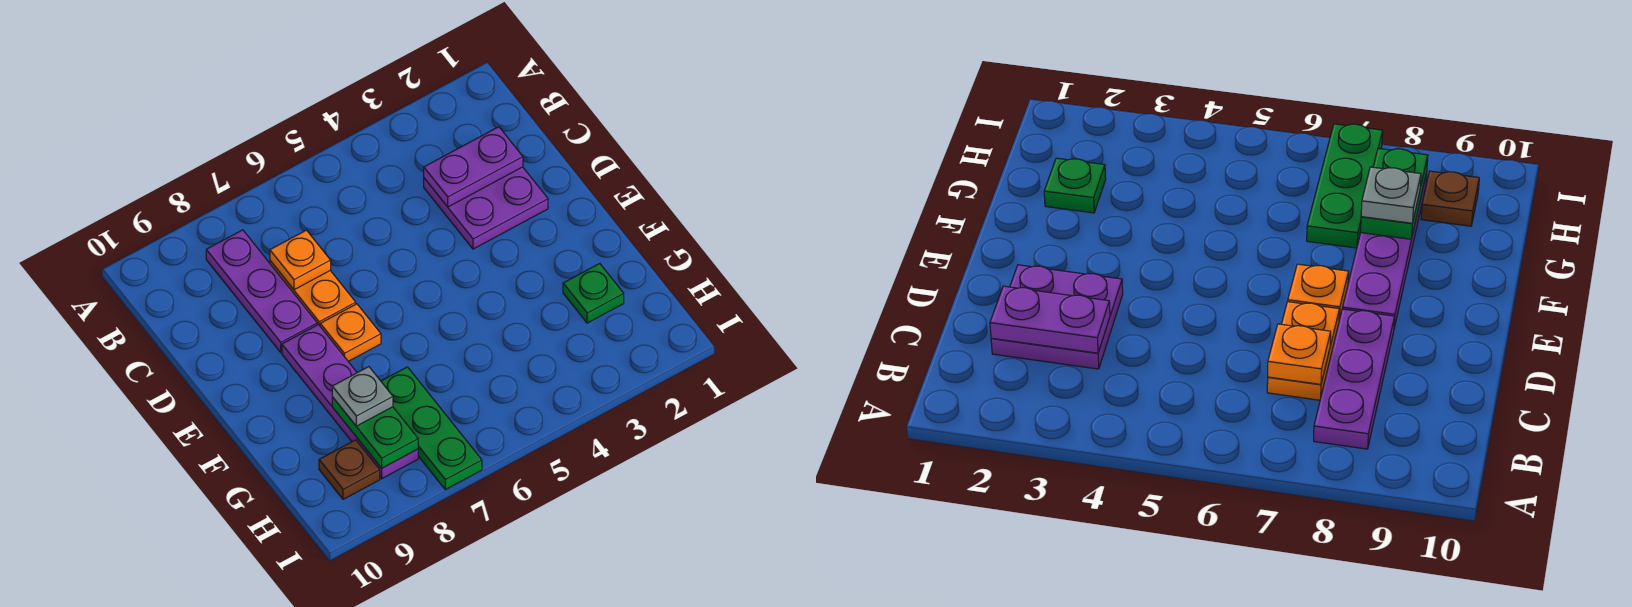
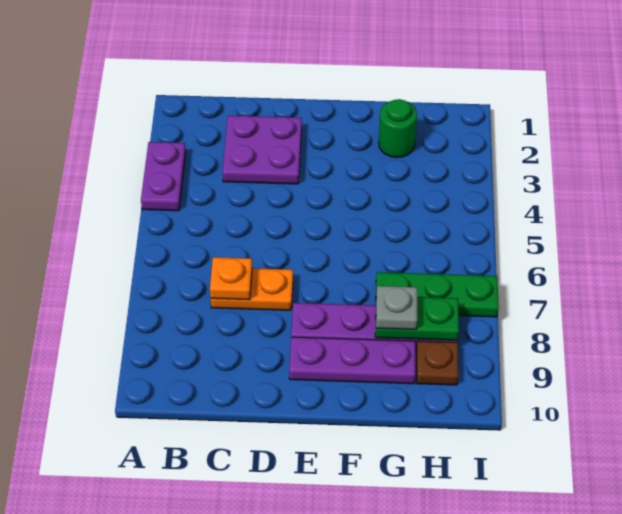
purple 1x3 plate [206,230,317,352] -> purple 1x3 plate moved to [289,337,416,384]
purple 1x2 plate [424,127,523,207] -> purple 1x2 plate moved to [141,142,186,211]
orange 1x1 plate [320,304,381,361] -> none
green 1x1 plate [563,263,624,323] -> green 1x1 round brick [379,99,417,158]

